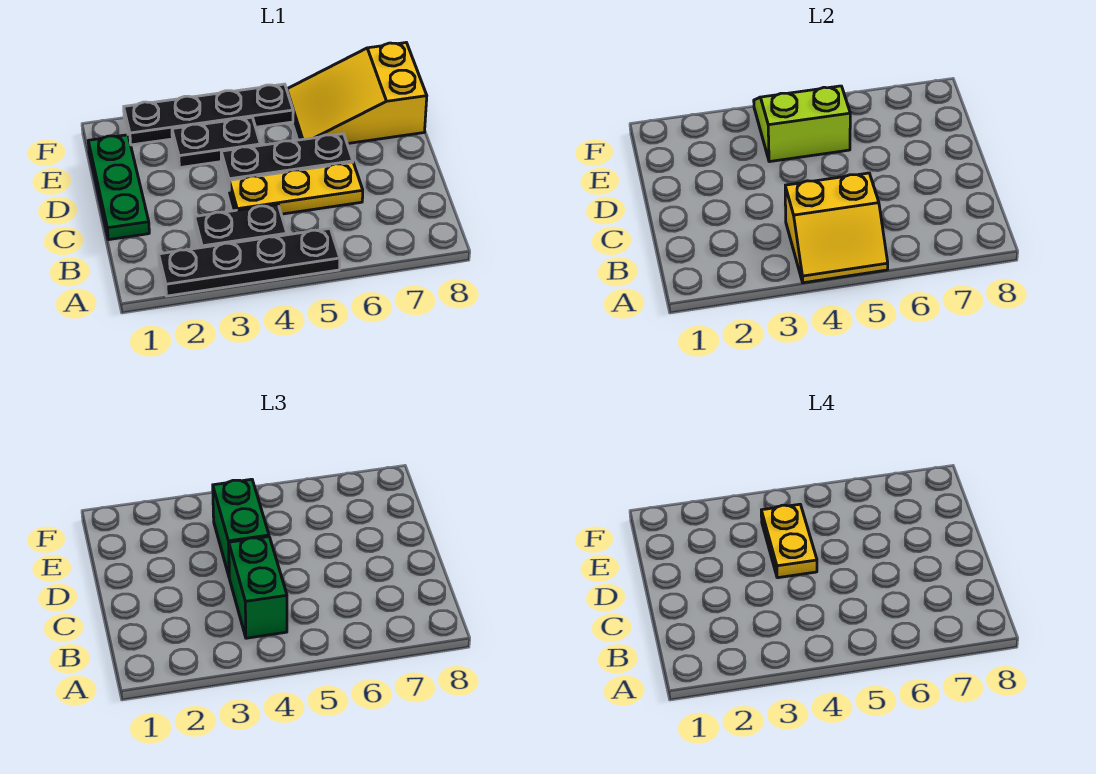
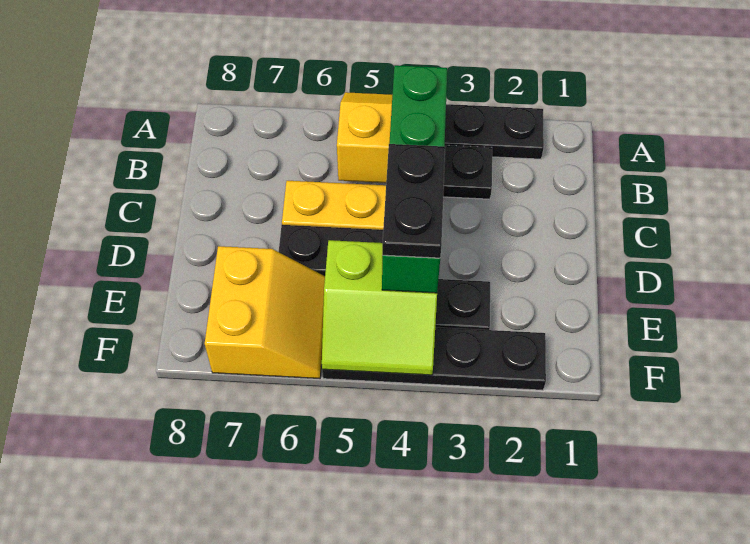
green 1x3 plate [88,135,149,240] -> none
yellow 1x2 plate [761,504,817,578] -> black 1x2 plate [382,144,445,258]
yellow 2x3 slope [287,43,427,144] -> yellow 2x2 slope [205,246,325,378]

